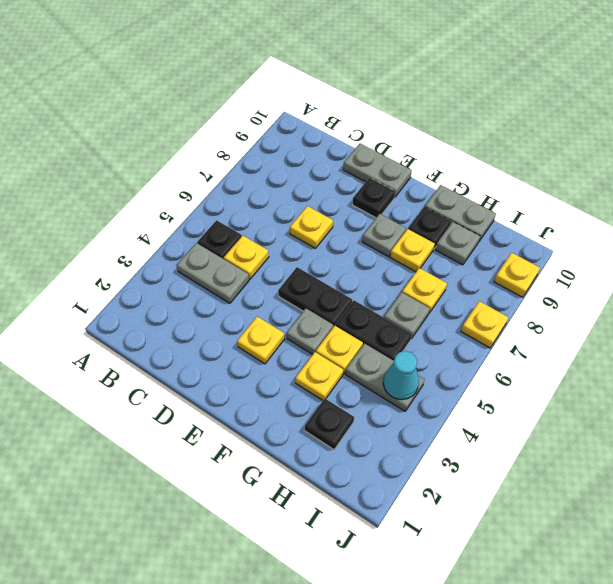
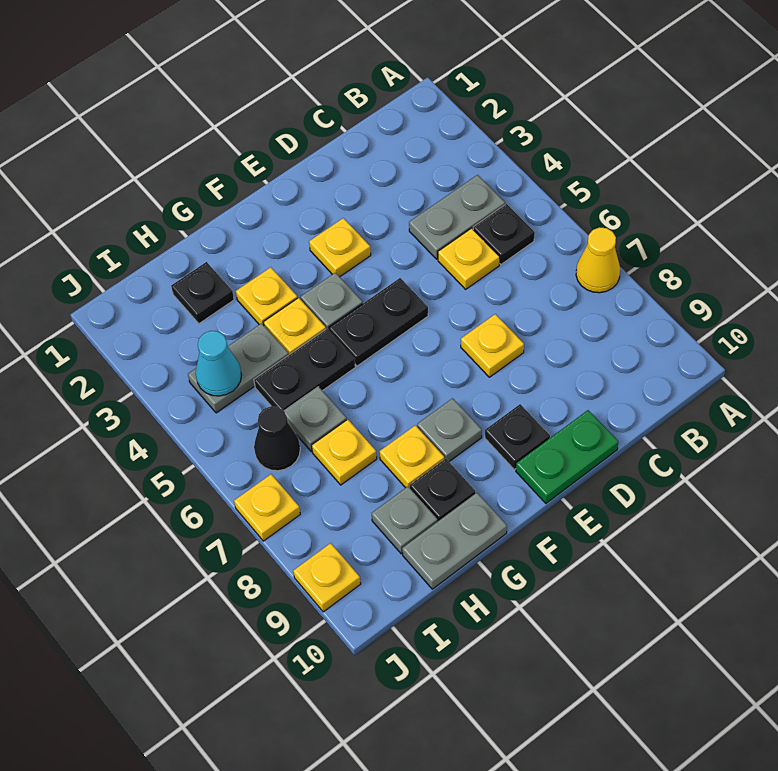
none -> yellow 1x1 cone [576,227,620,293]
grey 1x2 plate [343,144,412,197] -> green 1x2 plate [516,410,618,503]
none -> black 1x1 cone [254,406,300,471]

